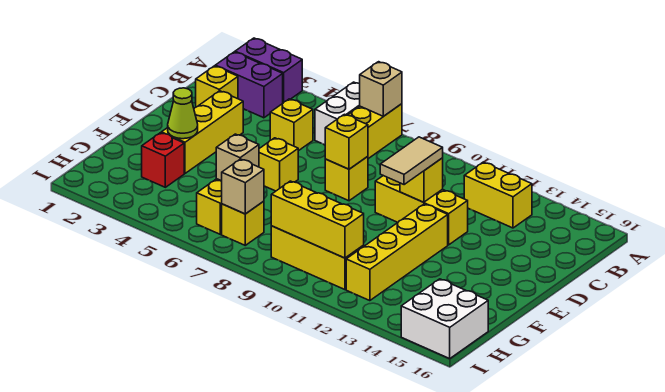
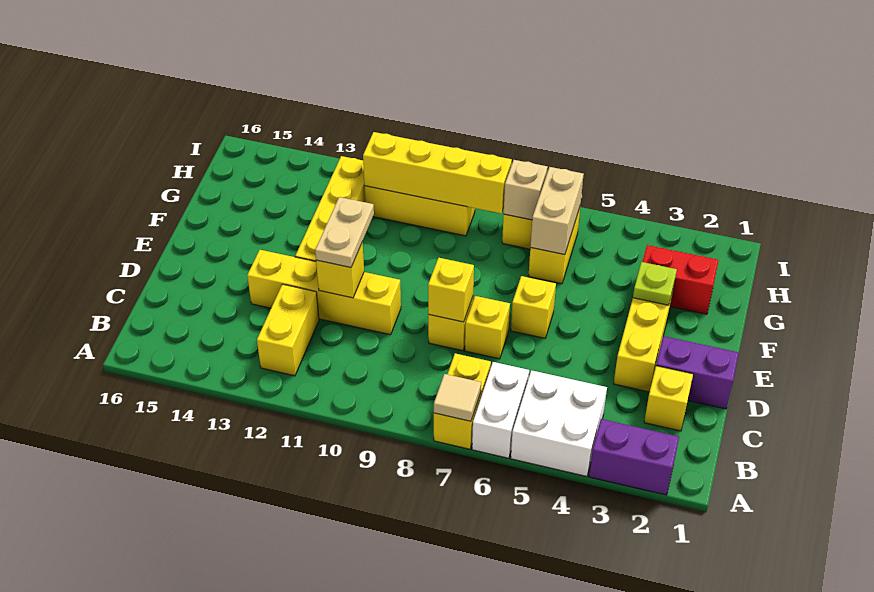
tan 1x1 brick [360,62,402,116] -> tan 1x1 tile [434,374,481,421]
purple 1x2 brick [215,52,283,118] -> purple 1x2 brick moved to [656,336,739,409]
yellow 1x2 brick [464,162,532,228] -> yellow 1x2 brick turned to [257,284,319,376]
yellow 1x1 brick [270,99,313,151] -> yellow 1x1 brick moved to [465,296,510,359]
yellow 1x3 brick [375,176,468,245] -> yellow 1x4 brick [247,250,401,335]
tan 1x2 tile [380,137,443,185] -> tan 1x2 plate [315,197,374,268]
lime 1x1 cone [168,88,198,139] -> lime 1x1 plate [633,262,677,305]
red 1x1 brick [142,133,184,187] -> red 1x2 brick [642,245,719,314]
tan 1x1 brick [216,134,259,181] -> tan 1x2 brick [530,167,584,255]
yellow 1x3 brick [271,181,364,258] -> yellow 1x4 brick [363,132,512,214]
white 2x2 brick [401,279,488,359] -> white 2x2 brick moved to [511,370,607,476]

